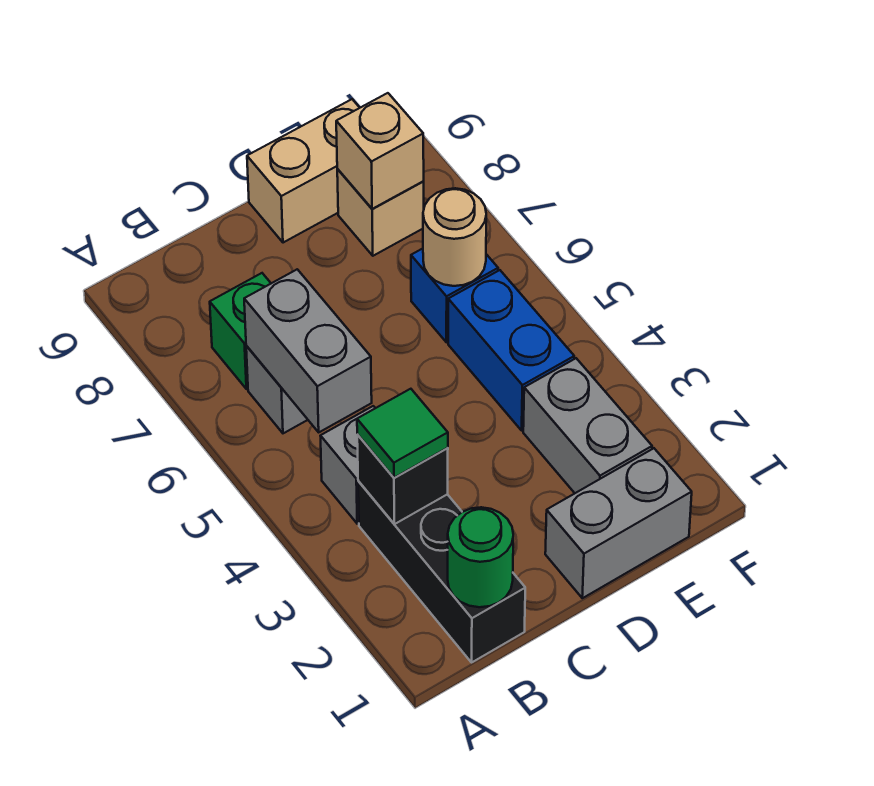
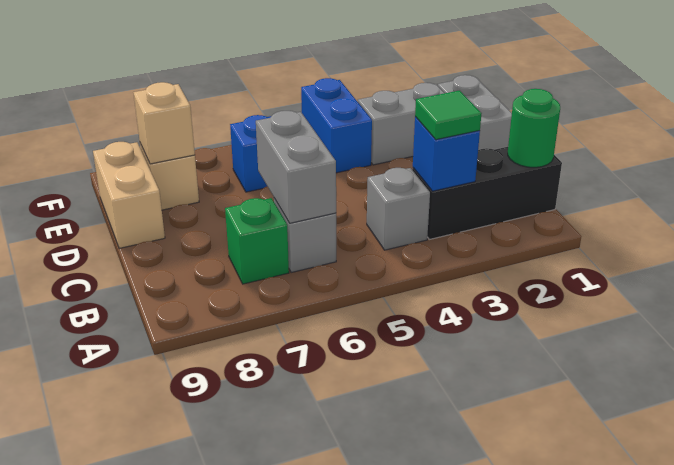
black 1x1 brick [357,435,448,524] -> blue 1x1 brick [413,117,480,191]
grey 1x2 brick [244,269,372,432] -> grey 1x2 brick turned to [256,111,336,223]
blue 1x2 brick [448,270,574,430] -> blue 1x2 brick turned to [301,78,372,173]
tan 1x1 round brick [423,188,486,286] -> none

